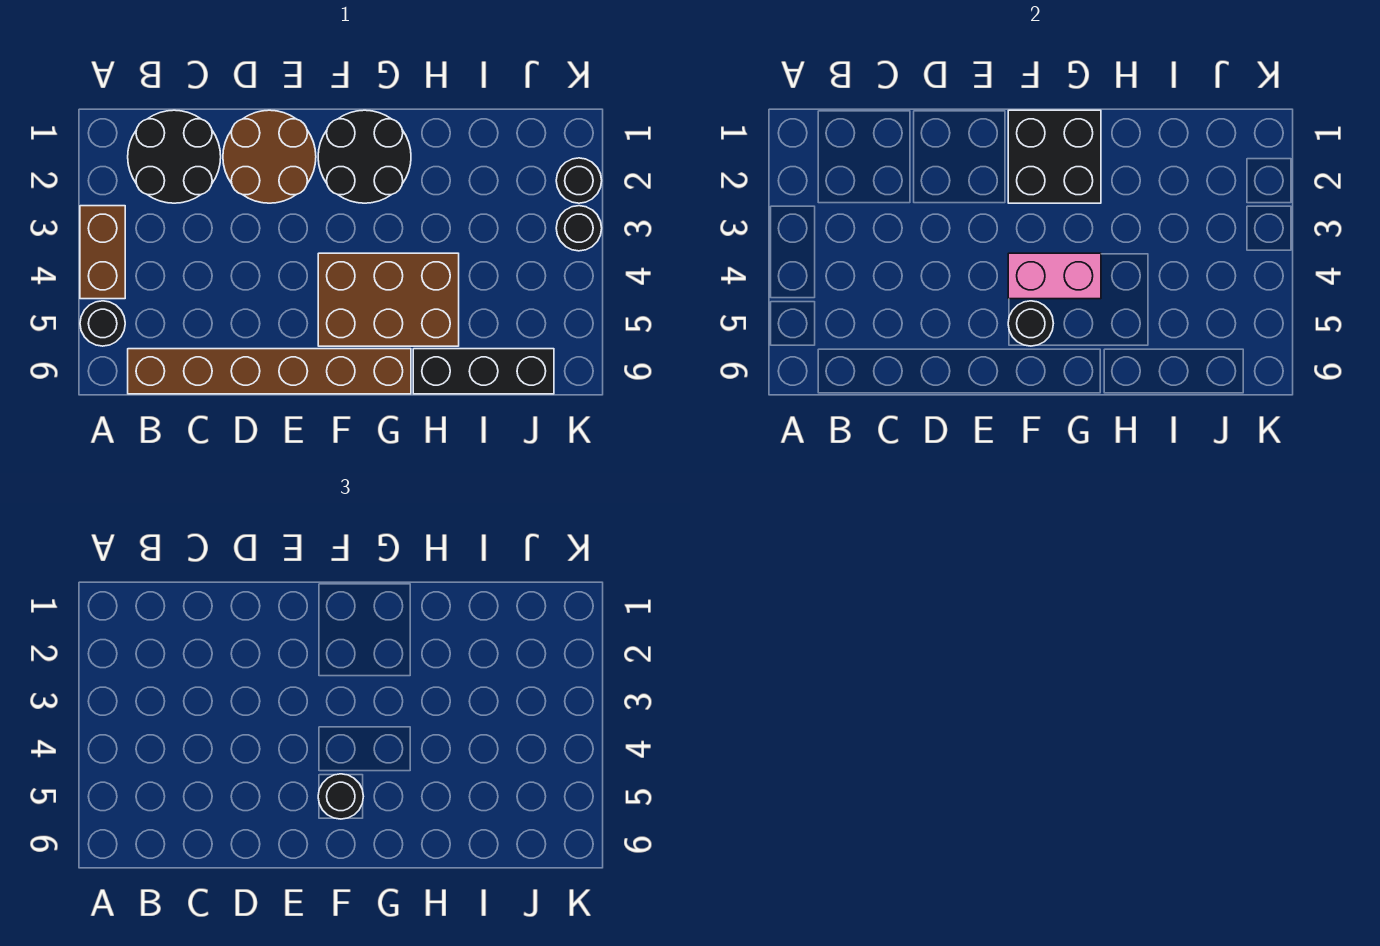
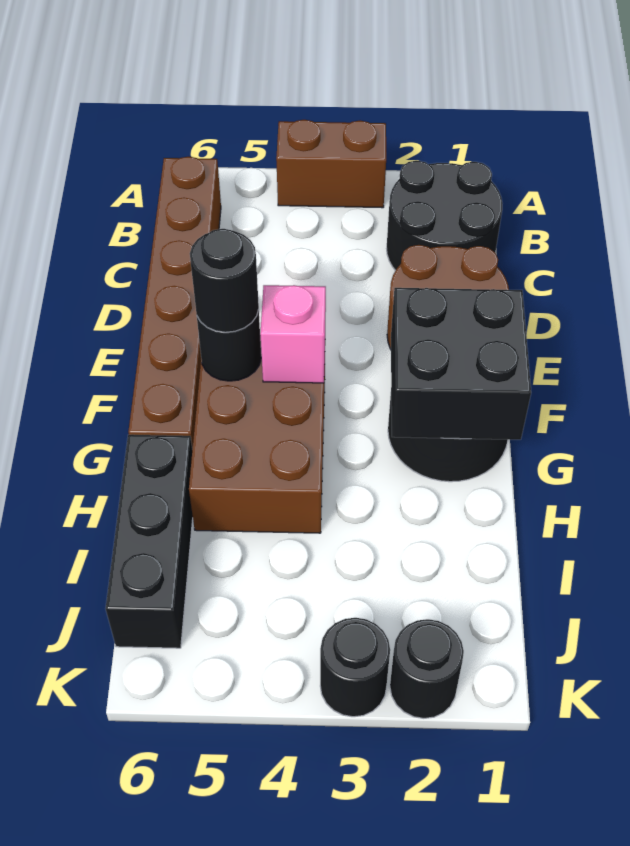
black 1x1 round brick [80,301,125,346] -> none
pink 1x2 brick [1008,253,1101,299] -> pink 1x1 brick [260,285,326,383]

